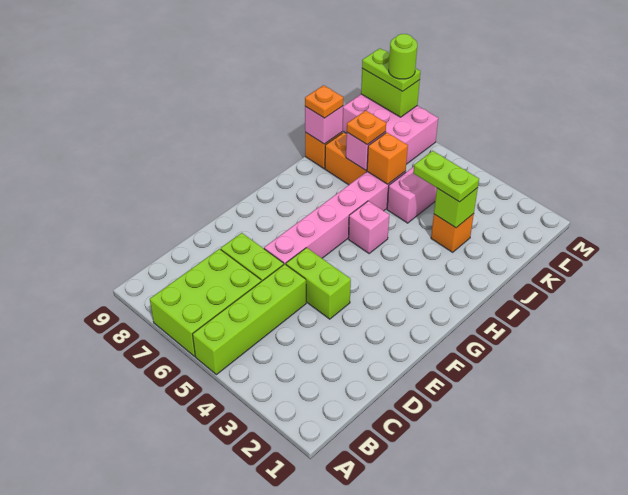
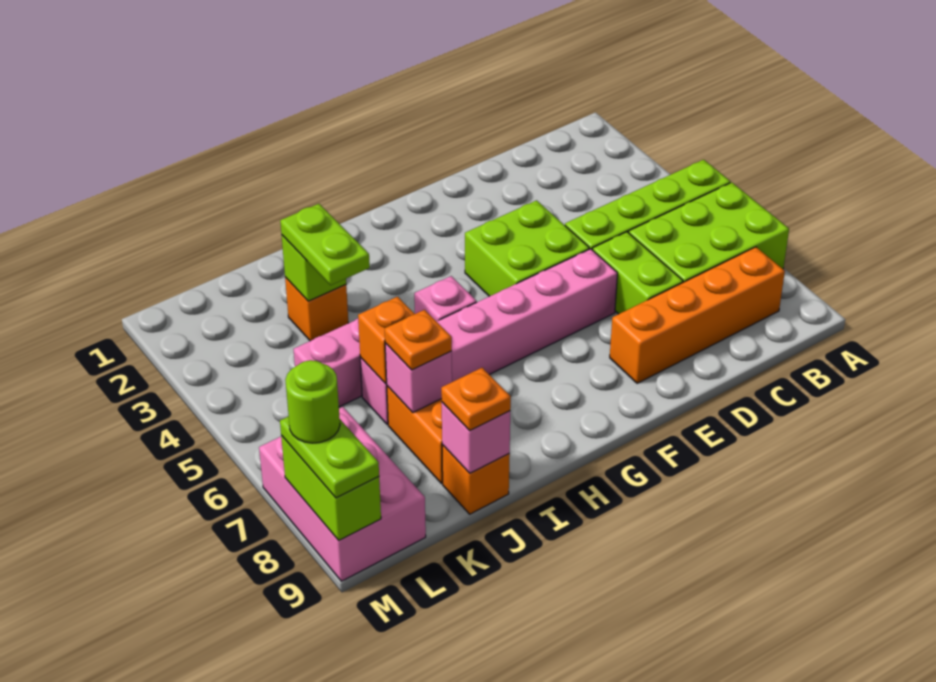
none -> orange 1x4 brick [610,247,785,383]
lime 1x2 brick [286,248,351,319] -> lime 2x2 brick [465,200,589,296]

